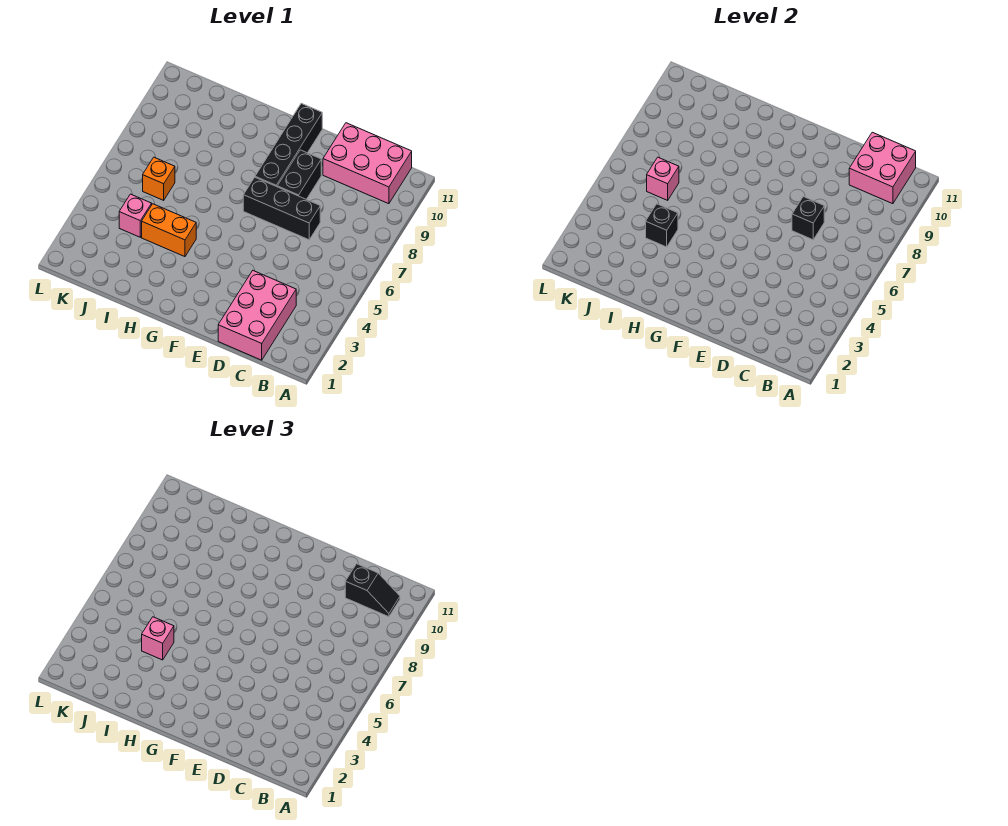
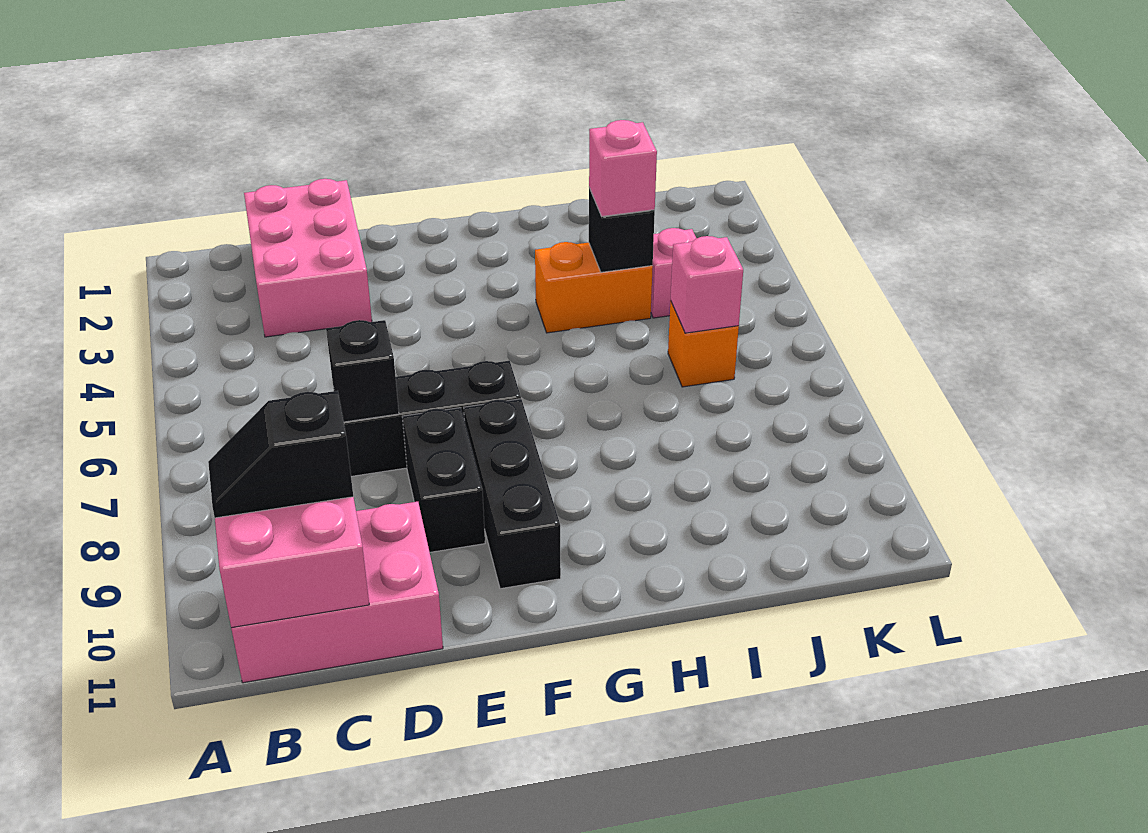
black 1x4 brick [255,103,322,187] -> black 1x3 brick [464,399,561,589]

